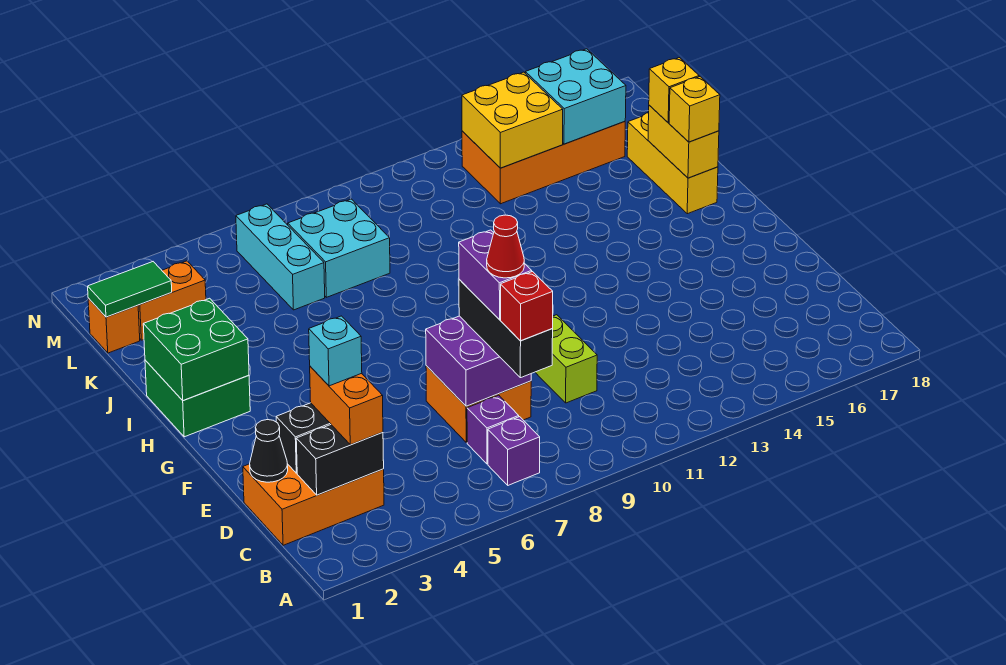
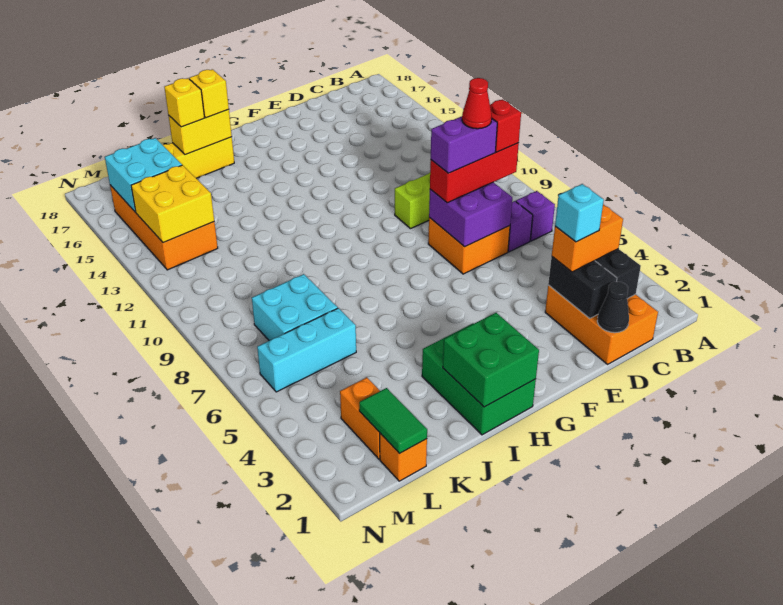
black 1x3 brick [459,280,553,378] -> red 1x3 brick [430,143,519,203]
green 2x2 brick [145,360,250,437] -> green 2x3 brick [422,323,536,435]

